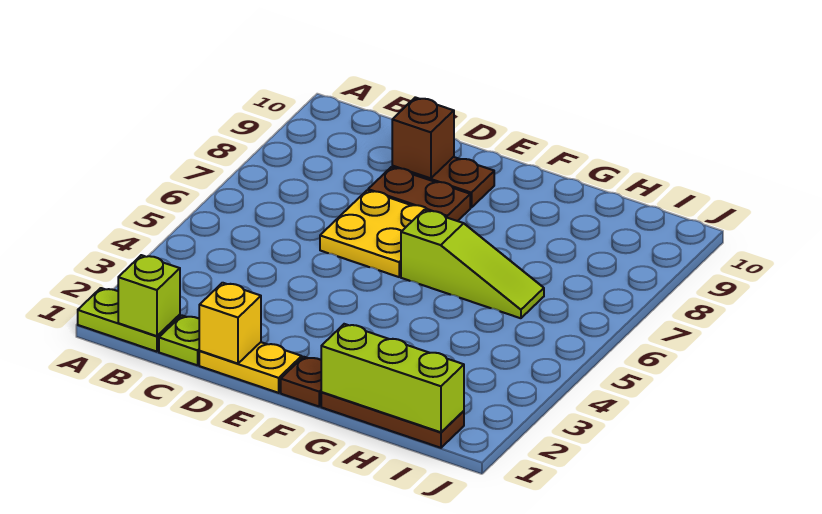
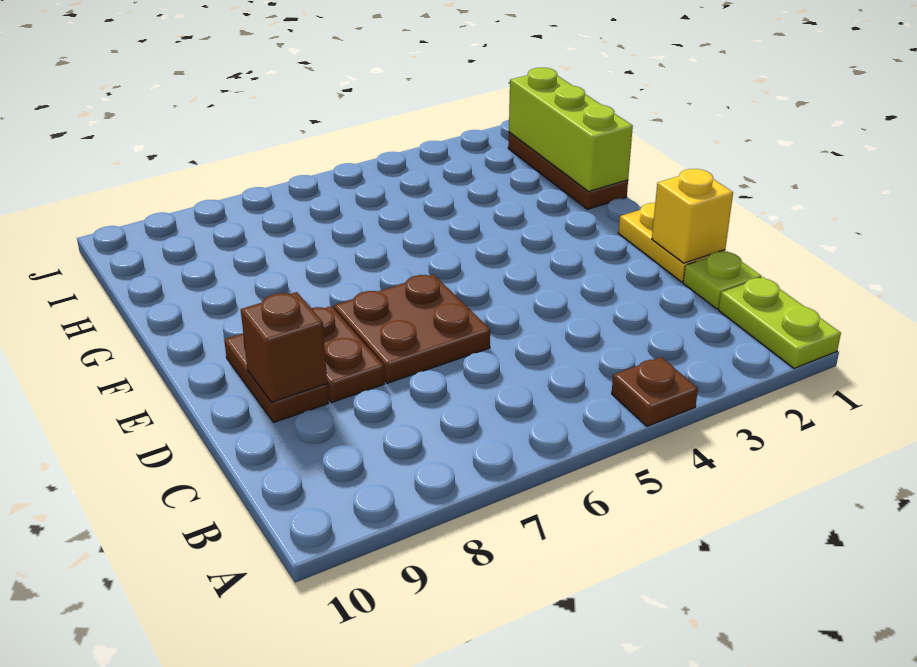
lime 1x1 brick [118,255,180,336] -> none
yellow 2x2 plate [320,190,429,277] -> brown 2x2 plate [334,274,490,383]
brown 1x1 plate [281,357,321,406] -> brown 1x1 plate moved to [612,357,698,426]
lime 1x3 slope [401,210,544,318] -> none

